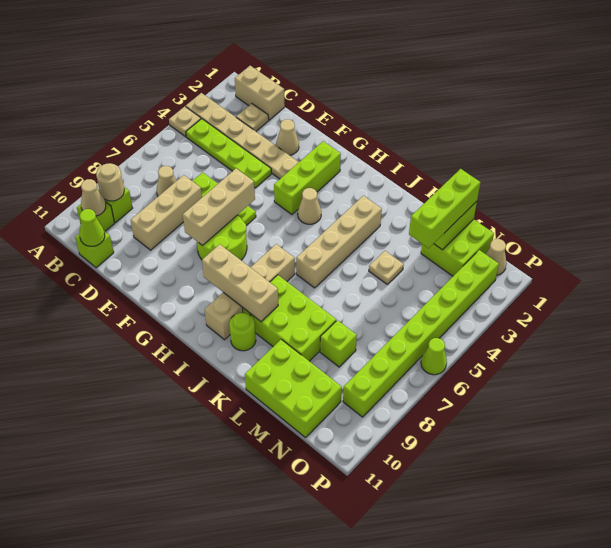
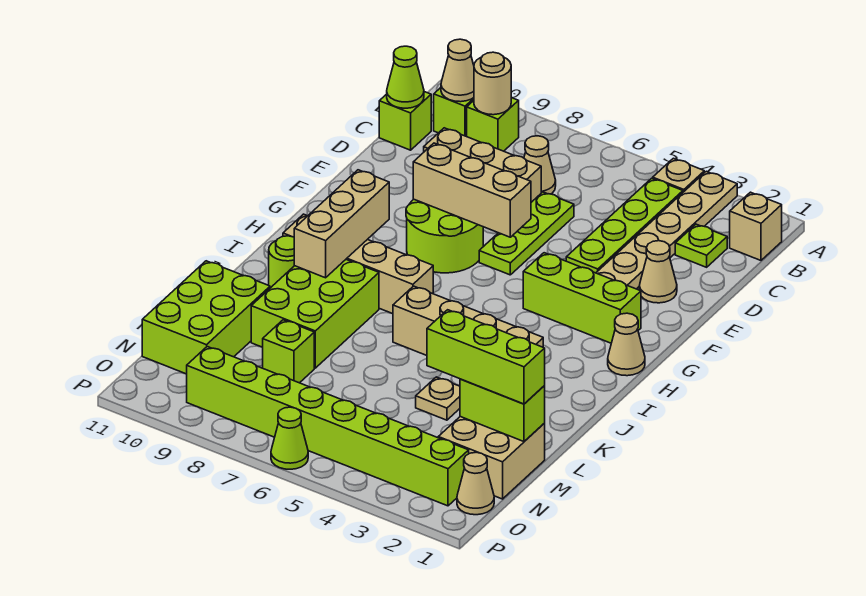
tan 1x2 brick [235,66,285,120] -> tan 1x1 brick [730,192,782,260]
tan 1x1 plate [236,104,269,131] -> lime 1x1 plate [675,224,727,267]
tan 1x1 cone [298,188,321,224] -> tan 1x1 cone moved to [608,313,645,376]
lime 2x2 brick [421,219,494,276] -> tan 2x2 brick [438,417,545,499]

